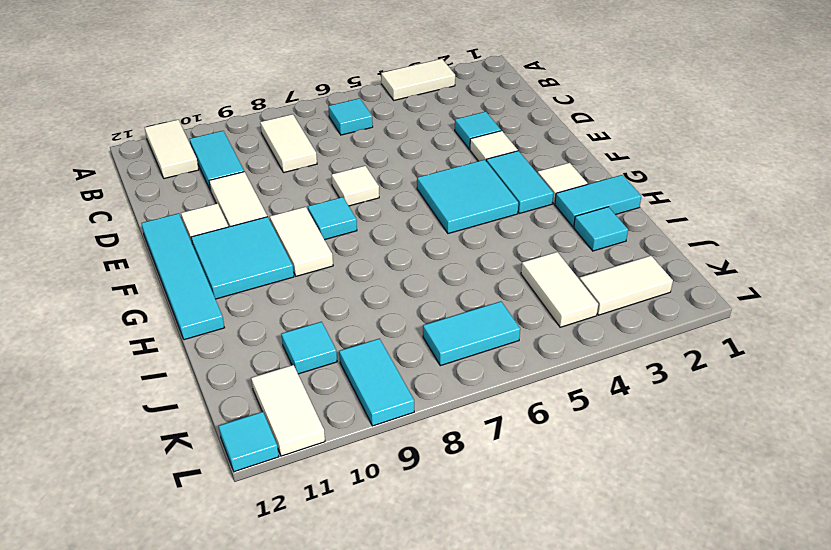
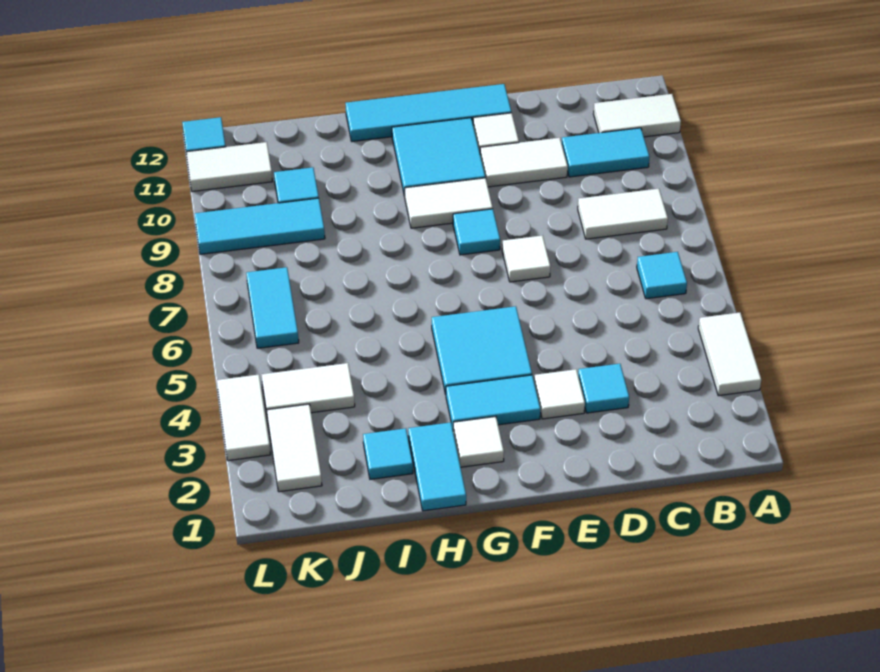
cyan 1x2 tile [339,339,414,426] -> cyan 1x3 tile [195,198,325,254]
none -> white 1x2 tile [217,375,271,461]

